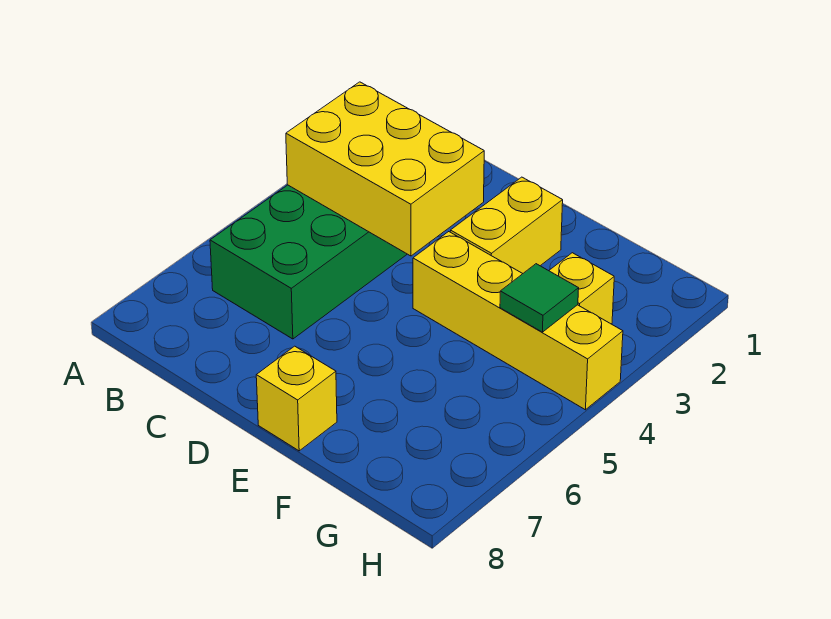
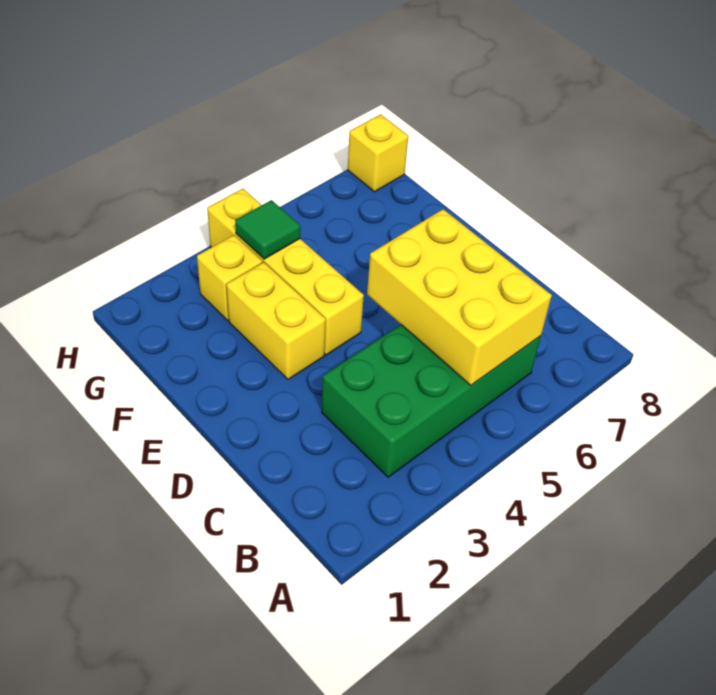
yellow 2x3 brick [286,82,484,256] -> yellow 2x3 brick moved to [367,209,552,385]
yellow 1x2 brick [450,177,563,273] -> yellow 1x2 brick turned to [226,262,325,379]
yellow 1x1 brick [256,346,337,451] -> yellow 1x1 brick moved to [348,114,408,192]

